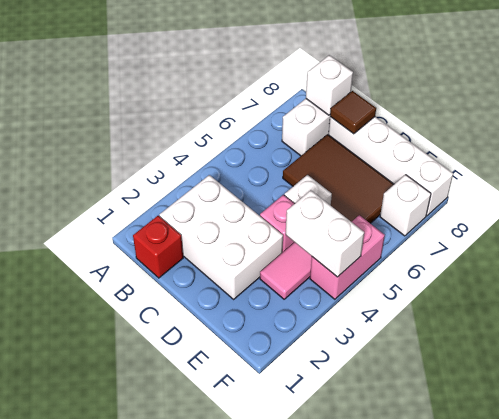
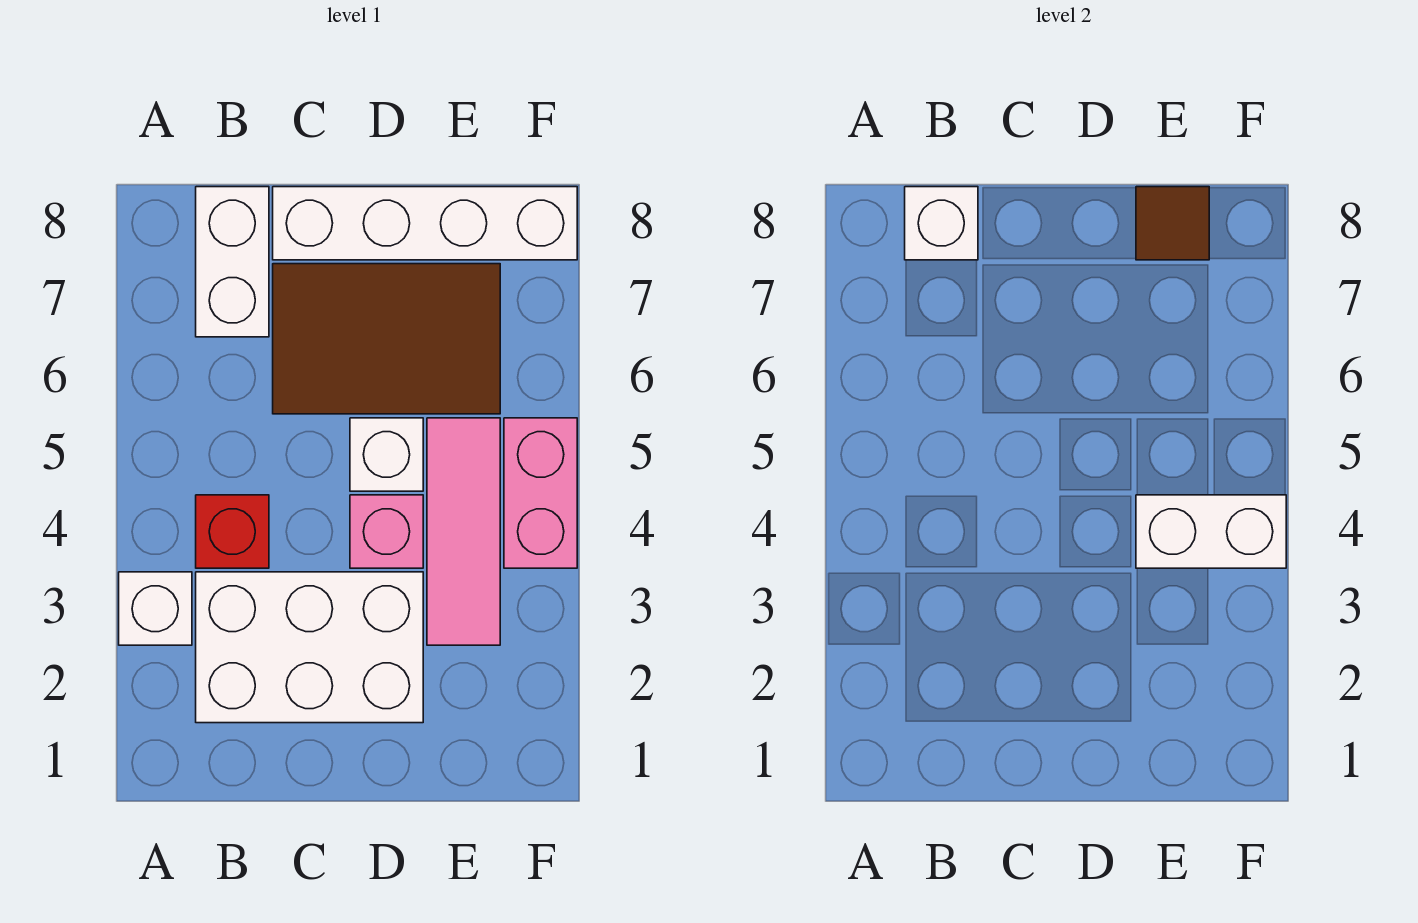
red 1x1 brick [133,216,183,278] -> red 1x1 brick moved to [196,495,269,568]
brown 1x1 tile [330,91,376,134] -> brown 1x1 tile moved to [1136,187,1209,260]
white 1x1 brick [380,175,431,236] -> white 1x1 brick moved to [119,572,192,645]

